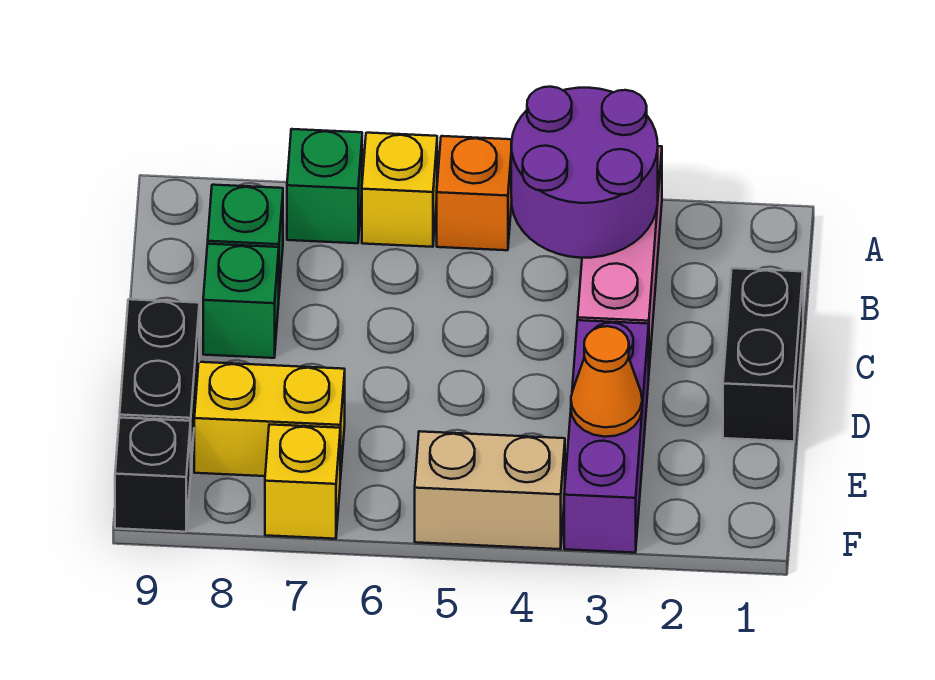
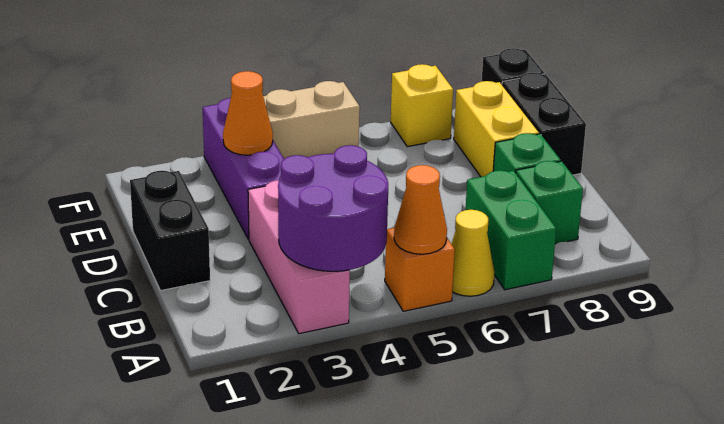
none -> orange 1x1 cone [394,165,447,254]
yellow 1x1 brick [362,133,437,247] -> yellow 1x1 cone [451,210,495,296]
green 1x1 brick [287,129,362,243] -> green 1x2 brick [465,170,556,290]
yellow 1x2 brick [194,362,345,479] -> yellow 1x2 brick turned to [454,81,539,177]

